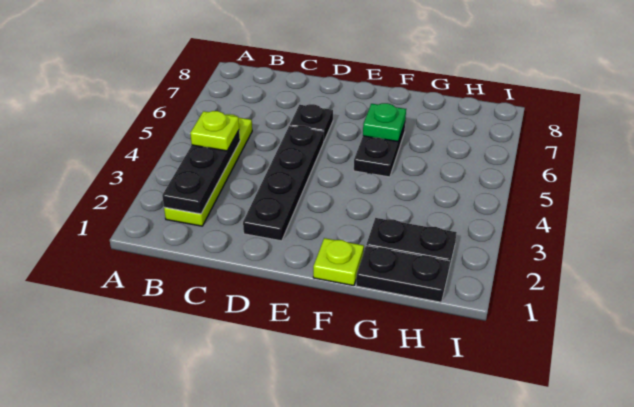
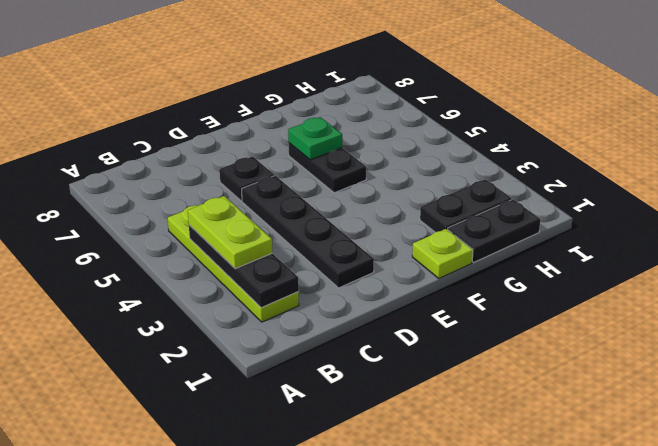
lime 1x1 plate [190,111,239,151] -> lime 1x2 plate [188,196,273,269]

